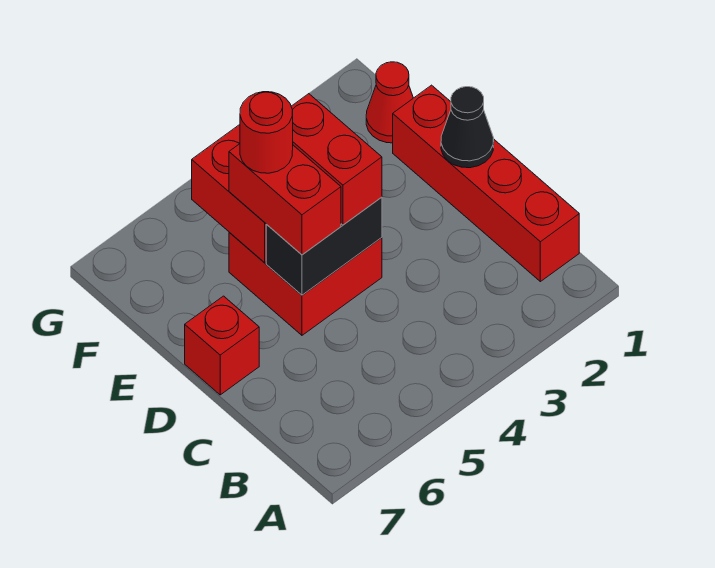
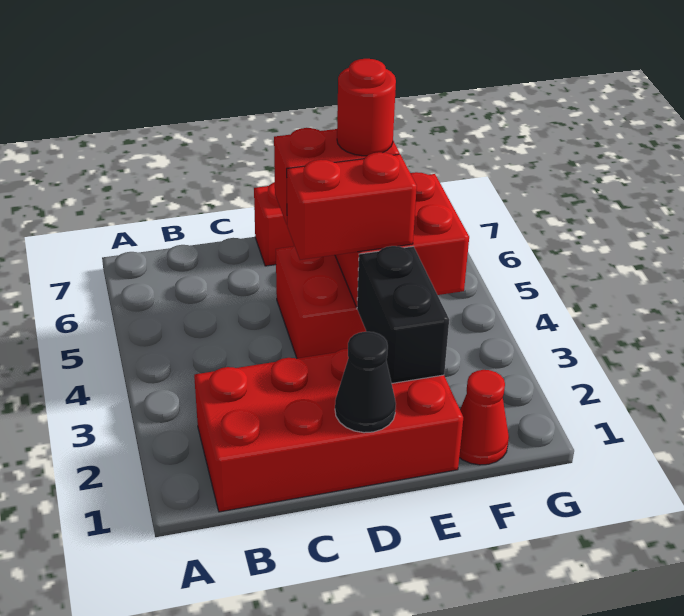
red 1x4 brick [393,85,579,282] -> red 2x4 brick [194,349,463,512]
black 1x2 brick [266,197,382,295] -> black 1x2 brick moved to [357,246,449,383]

